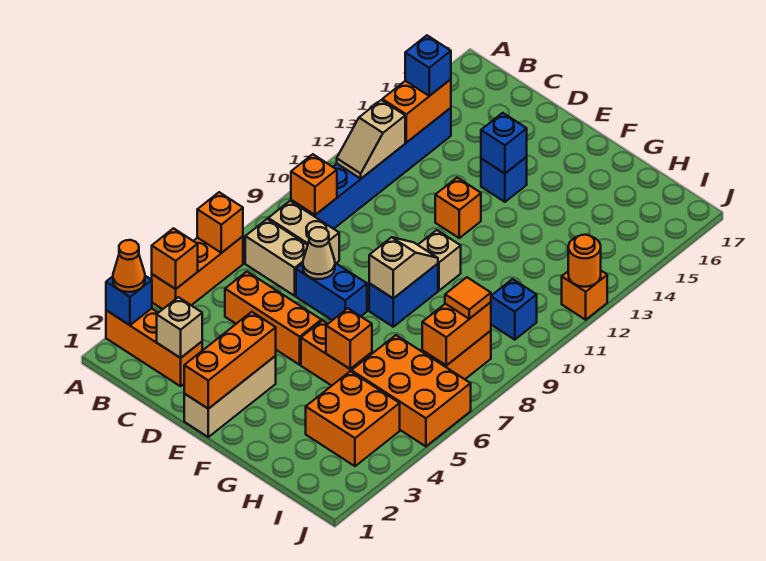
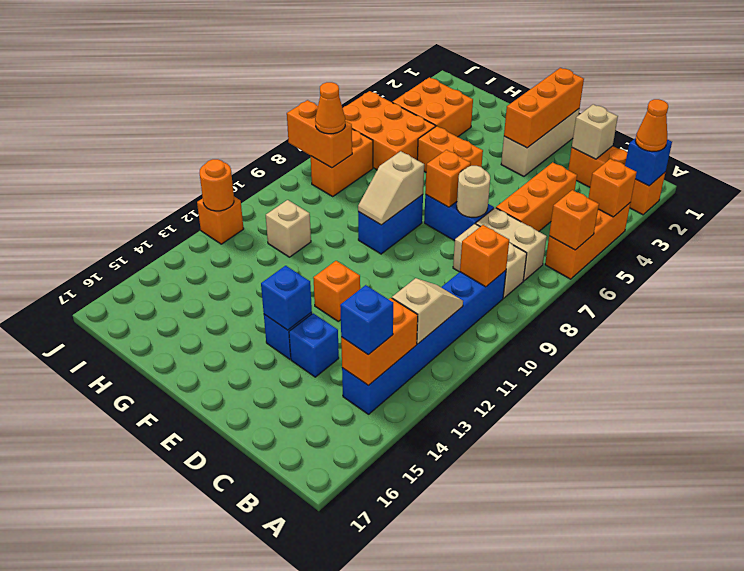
orange 1x3 brick [225,272,321,365] -> orange 1x3 brick turned to [496,162,577,231]
tan 1x1 cone [303,227,335,279] -> tan 1x1 round brick [457,166,490,217]
tan 1x1 brick [418,230,461,291] -> tan 1x1 brick moved to [266,200,311,257]
orange 1x1 brick [326,308,372,369] -> orange 1x1 brick moved to [425,150,471,207]
orange 1x2 brick [422,302,491,366] -> orange 1x2 brick turned to [287,100,352,168]
orange 1x1 tile [445,277,491,319] -> orange 1x1 cone [315,82,345,134]
blue 1x1 brick [491,279,537,340] -> blue 1x1 brick moved to [289,313,339,377]

